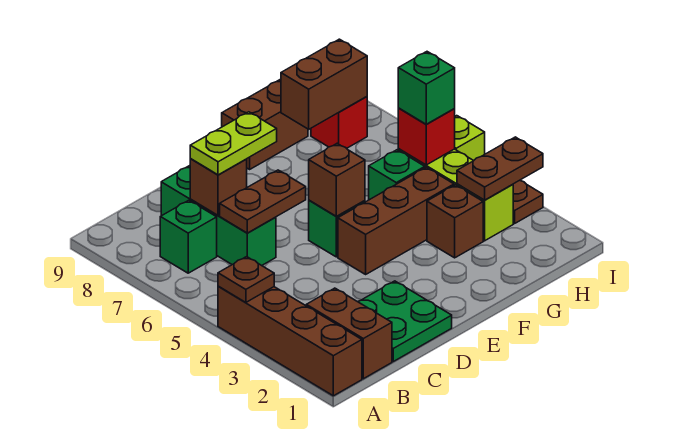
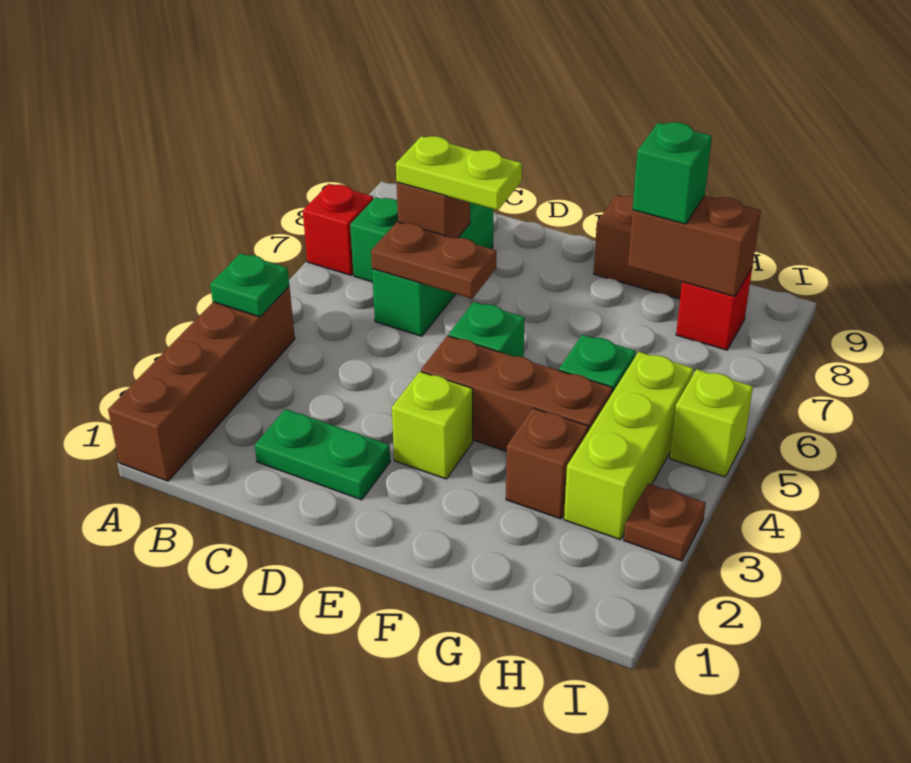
brown 1x1 plate [218,257,274,302] -> green 1x1 plate [210,253,289,317]
brown 1x2 brick [306,288,392,379] -> none
green 2x2 plate [358,281,452,361] -> green 1x2 plate [255,409,390,500]
none -> lime 1x1 brick [392,371,473,479]
brown 1x1 brick [309,143,365,217] -> none
brown 1x2 plate [457,137,543,200] -> none
red 1x1 brick [398,108,455,165] -> red 1x1 brick moved to [303,184,373,275]
green 1x1 brick [398,52,455,124] -> green 1x1 brick moved to [633,122,712,224]

